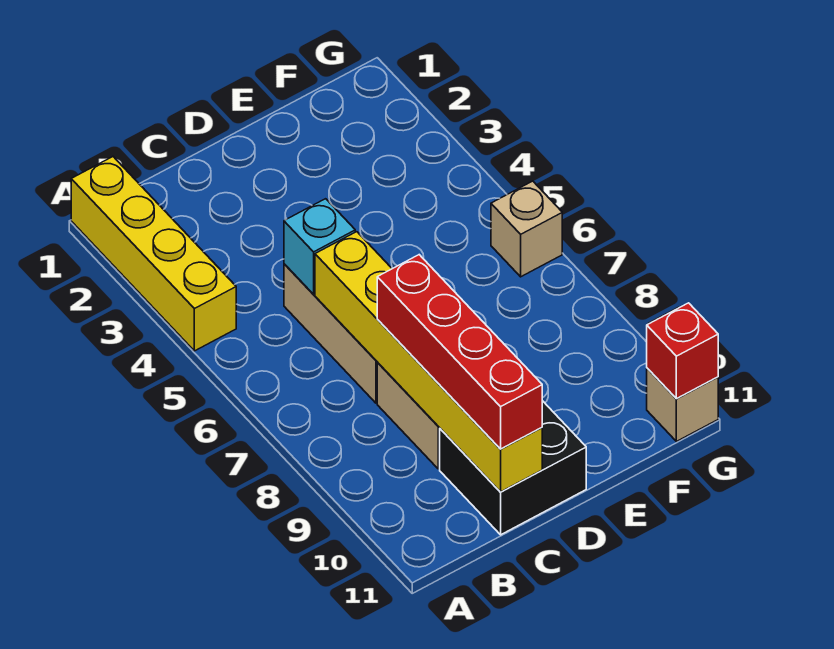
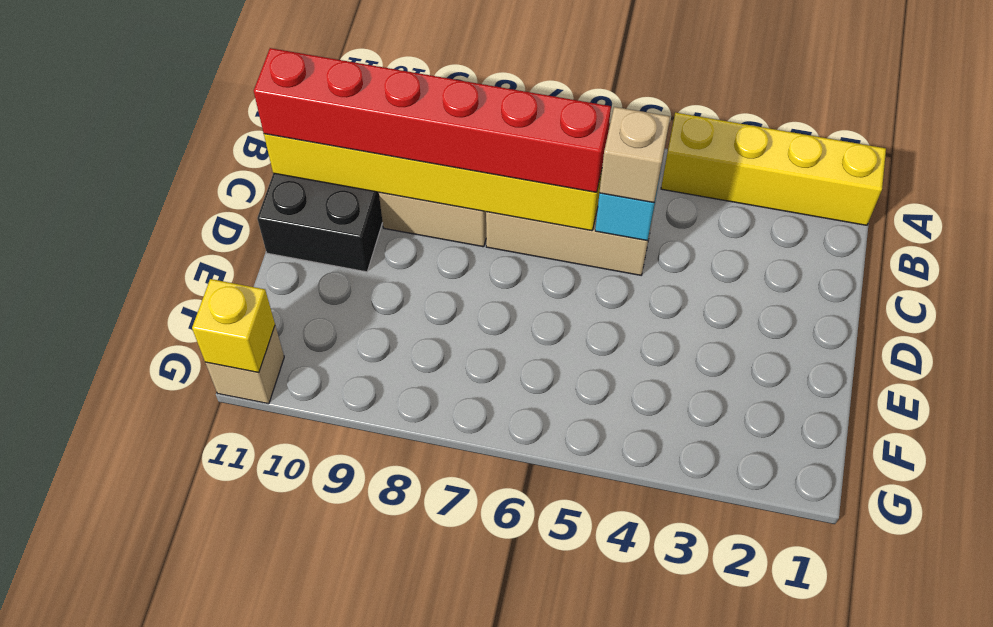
red 1x4 brick [377,255,542,449] -> red 1x6 brick [254,48,611,192]
tan 1x1 brick [491,181,562,277] -> tan 1x1 brick moved to [600,107,670,203]
red 1x1 brick [647,303,718,399] -> yellow 1x1 brick [192,279,275,373]

